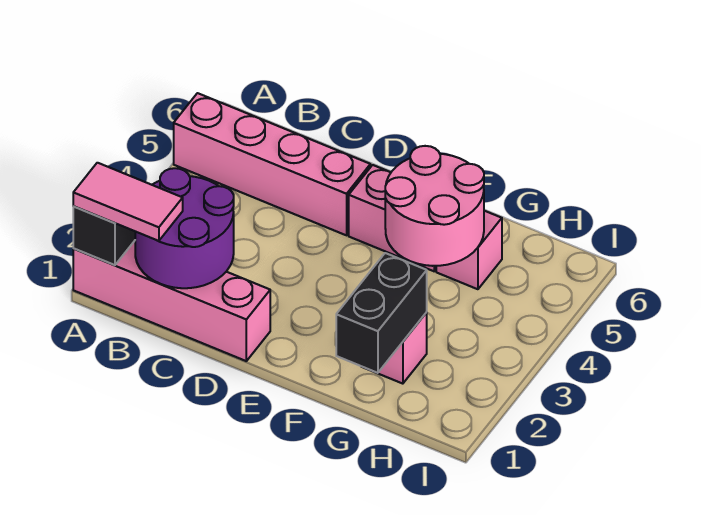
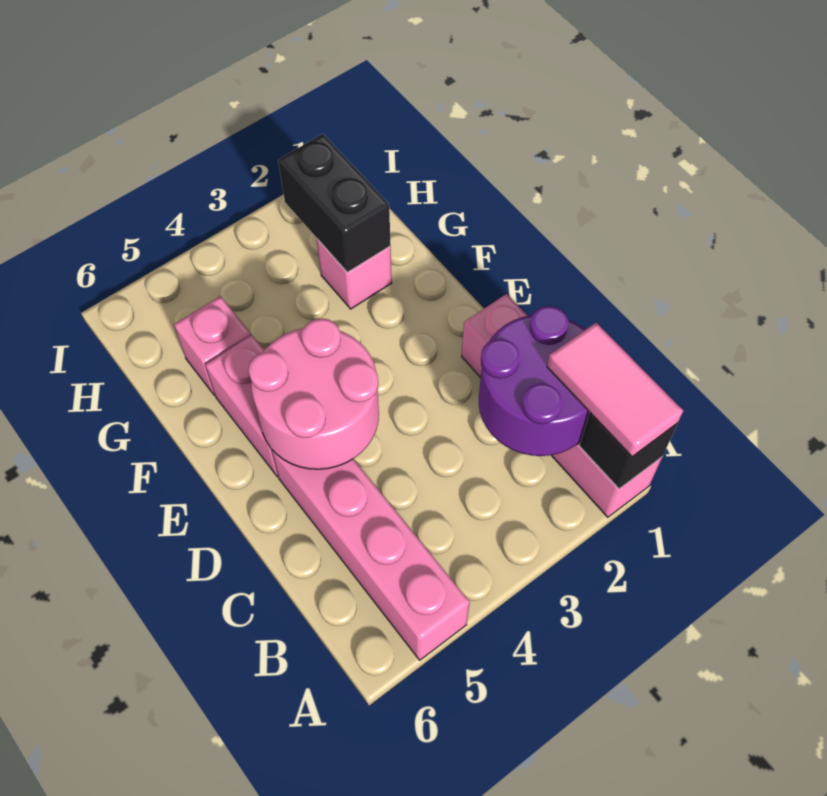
pink 2x2 round brick [385,146,484,266] -> pink 2x2 round brick moved to [248,318,379,469]
black 1x2 brick [336,253,427,373] -> black 1x2 brick turned to [278,134,391,272]

